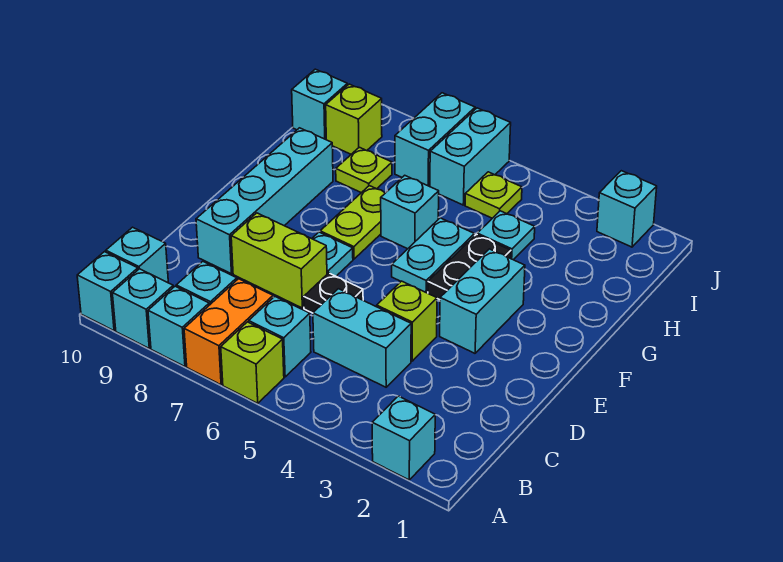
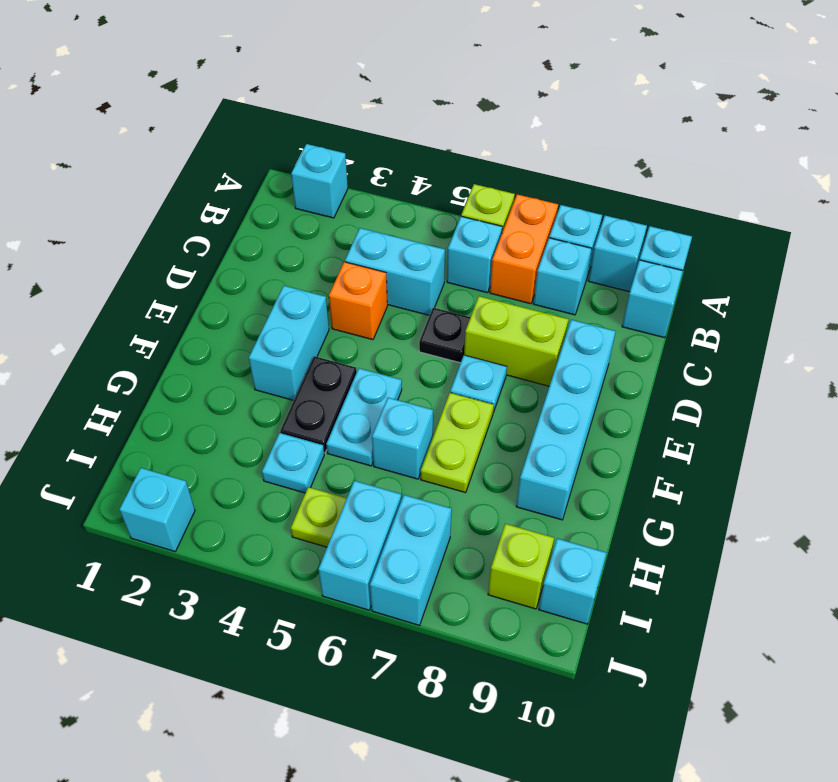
lime 1x1 brick [377,281,437,361] -> orange 1x1 brick [329,262,387,340]
lime 1x1 plate [336,147,392,193] -> none

